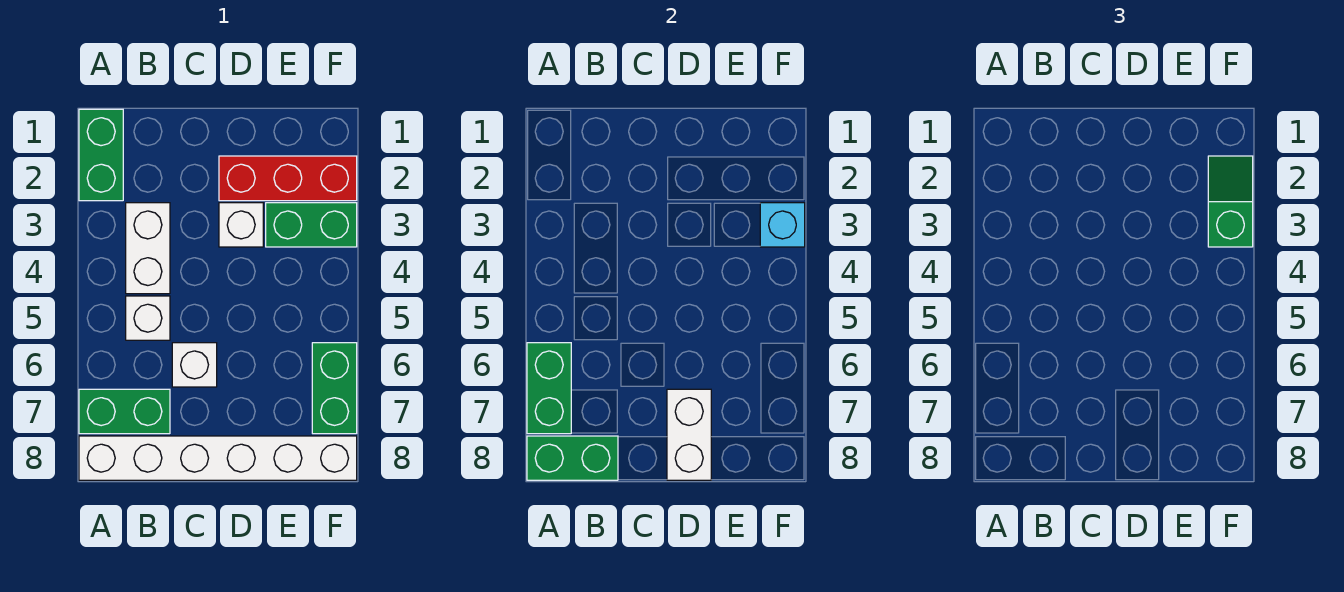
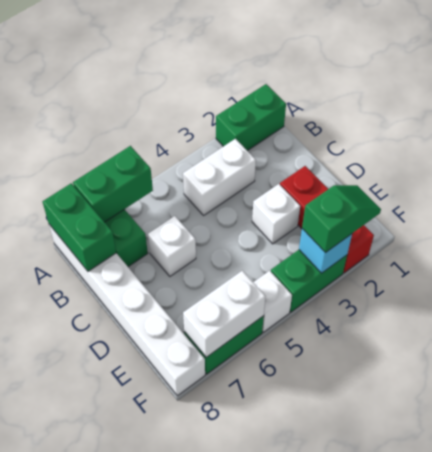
white 1x1 brick [126,296,170,340] -> white 1x1 brick moved to [253,271,292,332]
white 1x2 brick [667,389,711,480] -> white 1x2 brick moved to [183,271,266,357]
green 1x2 brick [266,203,357,247] -> green 1x2 brick turned to [271,250,347,312]

